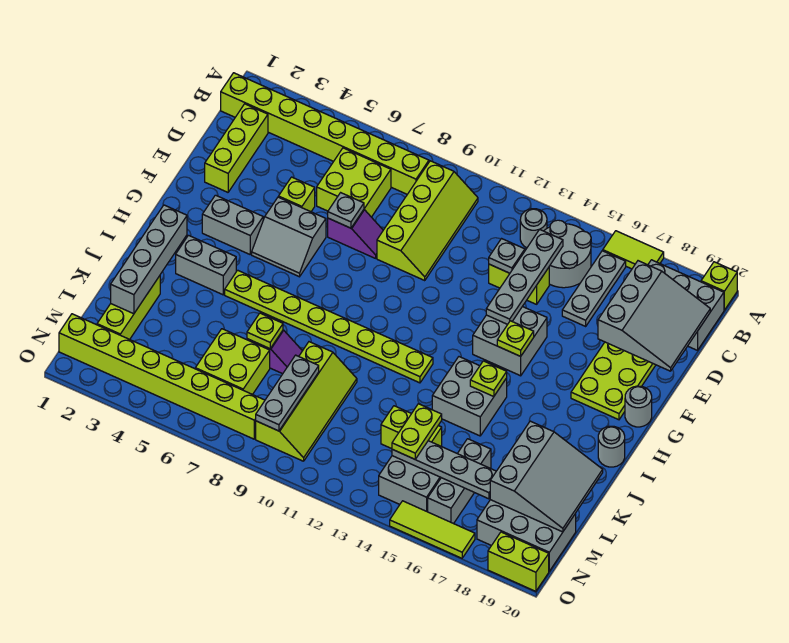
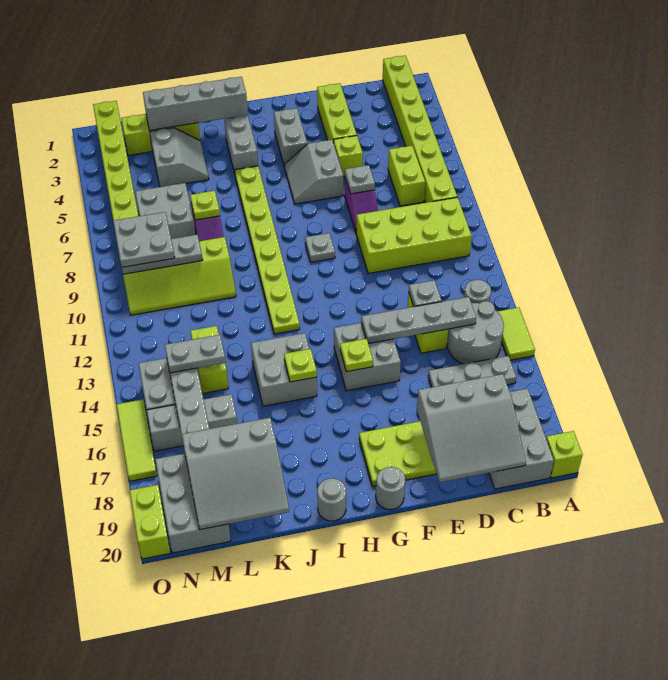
lime 1x2 tile [603,231,664,269] -> lime 1x2 tile moved to [497,307,535,360]
lime 2x4 slope [377,161,478,280] -> lime 2x4 brick [356,197,472,274]
lime 1x3 brick [205,104,268,192] -> lime 1x3 brick turned to [317,83,357,143]
lime 2x2 brick [317,148,391,217] -> lime 1x2 brick [388,146,425,206]
none -> grey 1x1 plate [305,233,335,262]
none -> grey 2x2 slope [150,128,209,187]
lime 2x2 brick [195,329,270,395] -> grey 2x2 brick [135,183,196,239]
lime 1x2 plate [392,404,442,459] -> grey 1x2 plate [165,335,226,373]
none -> grey 2x2 plate [113,212,175,267]

